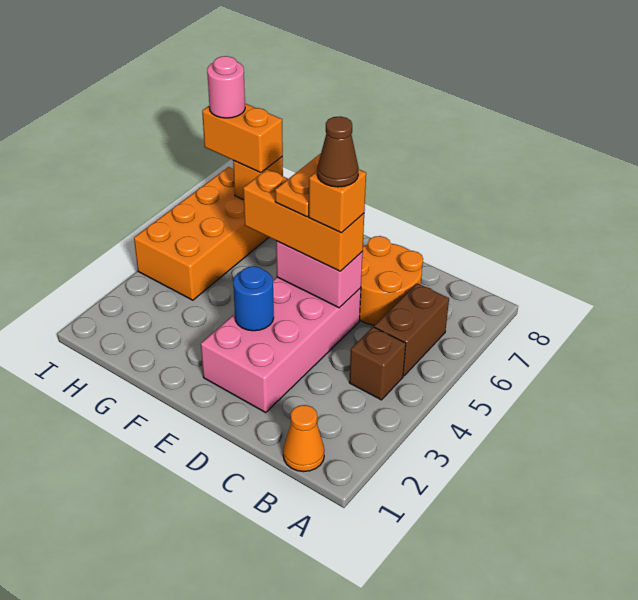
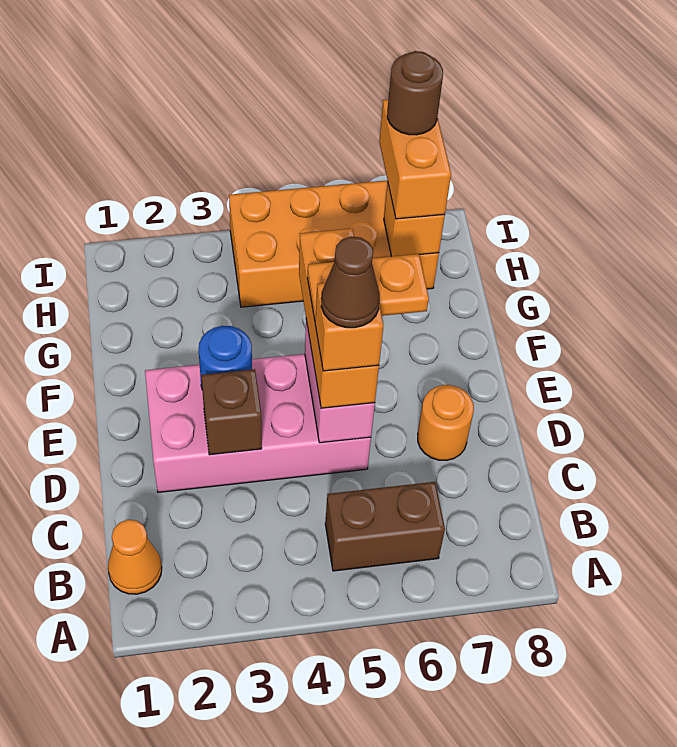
brown 1x1 brick [349,327,406,400] -> brown 1x1 brick moved to [201,369,262,455]
orange 2x2 round brick [360,236,423,325] -> orange 1x1 round brick [418,385,474,461]
pink 1x1 round brick [207,56,245,118] -> brown 1x1 round brick [387,51,443,135]

